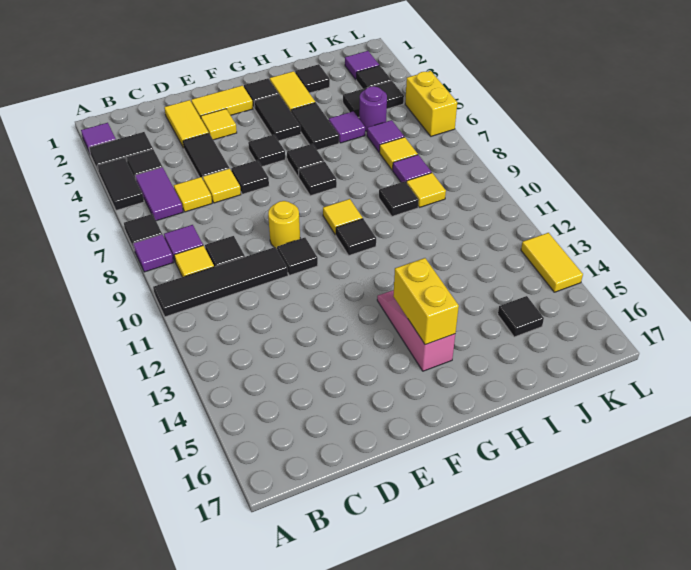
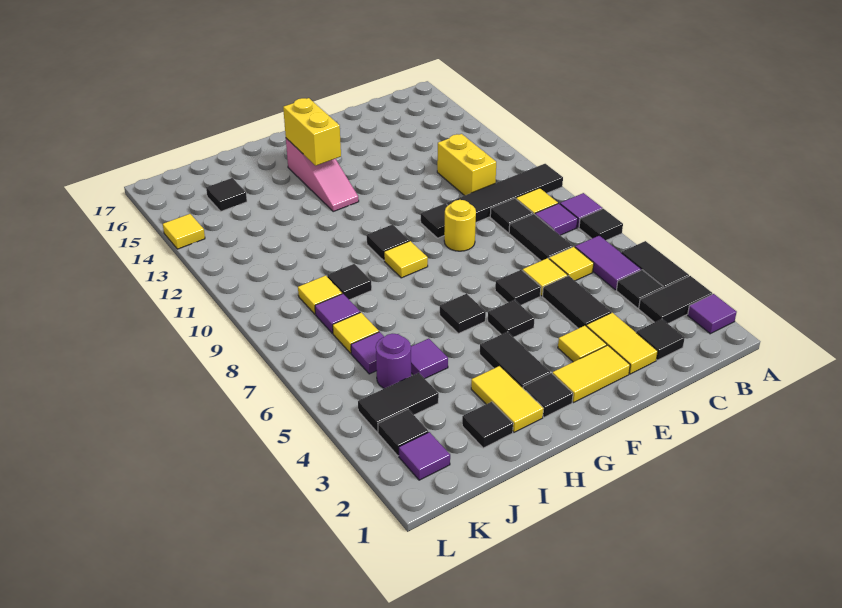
black 1x1 tile [298,162,337,196] -> black 1x1 tile moved to [636,319,685,360]
black 1x2 tile [291,102,339,150] -> black 1x2 tile moved to [509,214,573,261]
yellow 1x2 brick [405,71,457,136] -> yellow 1x2 brick moved to [437,134,496,196]
yellow 1x2 tile [521,233,583,292] -> yellow 1x1 tile [163,214,205,249]

